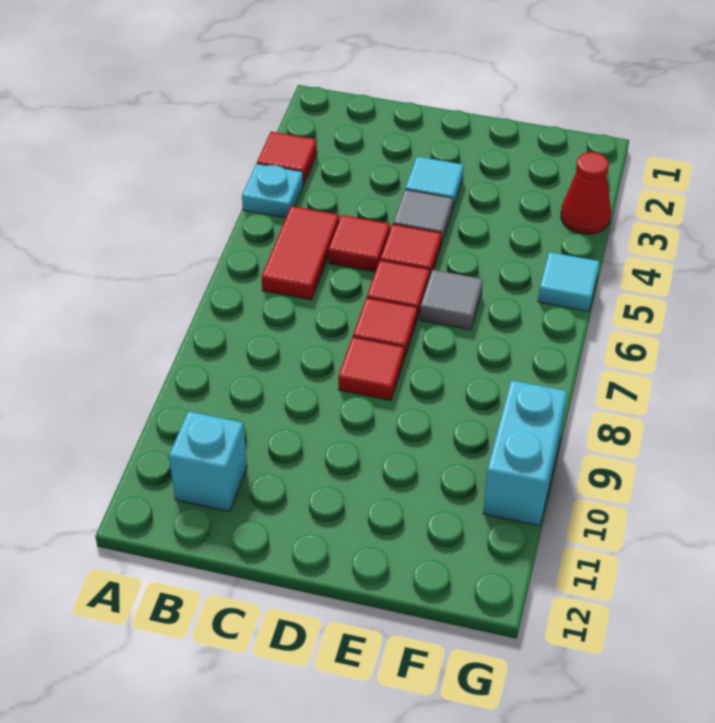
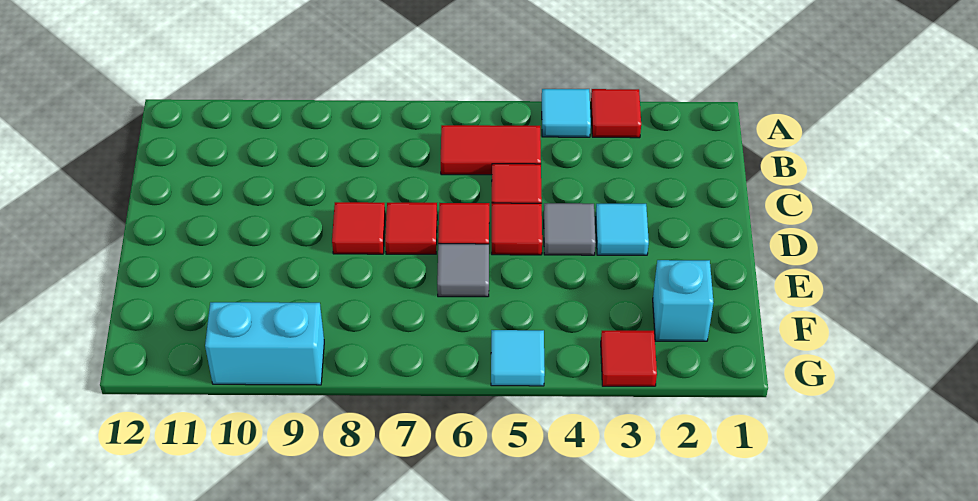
cyan 1x1 plate [242,164,303,218] -> cyan 1x1 tile [542,89,591,137]
cyan 1x1 brick [169,411,247,511] -> cyan 1x1 brick moved to [653,260,713,341]
red 1x1 cone [561,152,611,234] -> red 1x1 tile [601,331,657,386]

